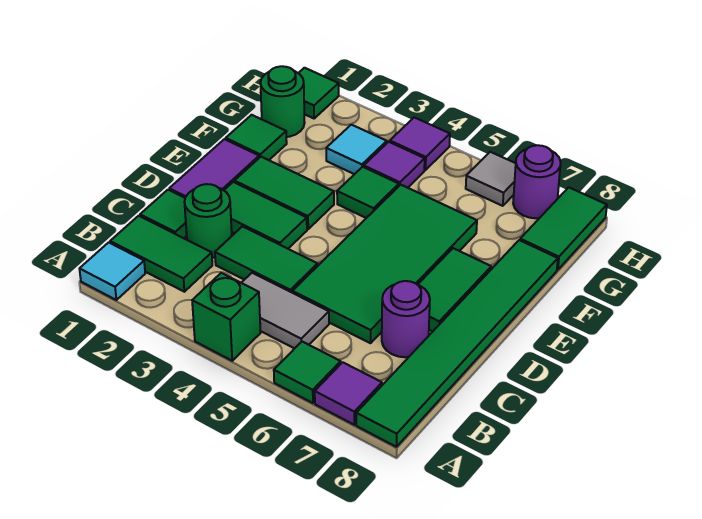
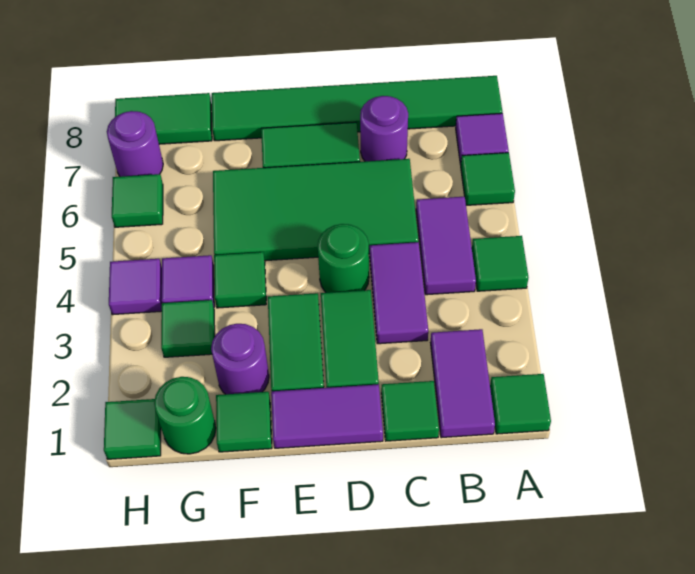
cyan 1x1 tile [80,242,145,300] -> green 1x1 tile [490,374,551,434]
green 1x1 brick [192,273,261,361] -> green 1x1 tile [472,236,528,291]
green 1x2 tile [110,216,212,292] -> purple 1x2 tile [431,329,495,438]
grey 1x2 tile [242,273,329,349] -> purple 1x2 tile [416,197,476,295]
green 1x1 round brick [184,184,232,258] -> green 1x1 round brick moved to [318,224,369,293]
green 1x2 tile [215,226,318,292] -> purple 1x2 tile [370,242,428,344]
none -> purple 1x1 round brick [211,324,269,394]
cyan 1x1 tile [326,125,387,174] -> green 1x1 tile [161,300,215,357]
grey 1x1 tile [466,152,516,206] -> green 1x1 tile [112,174,163,227]

